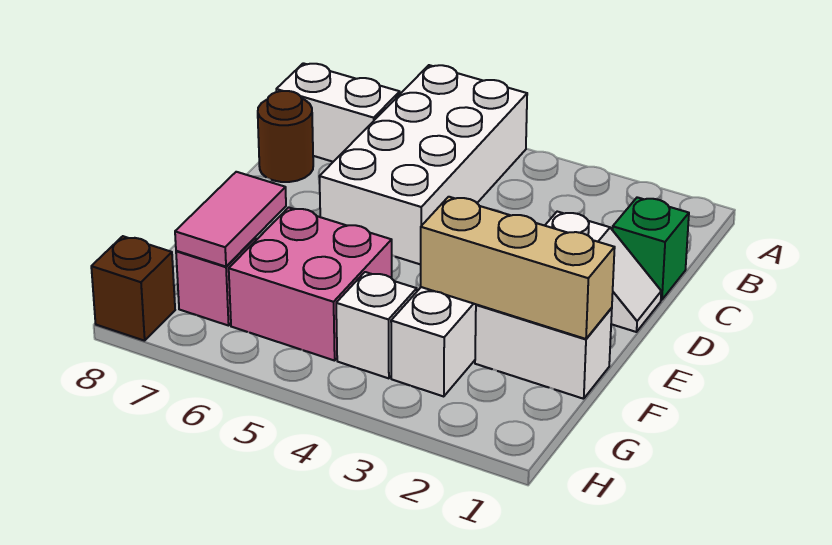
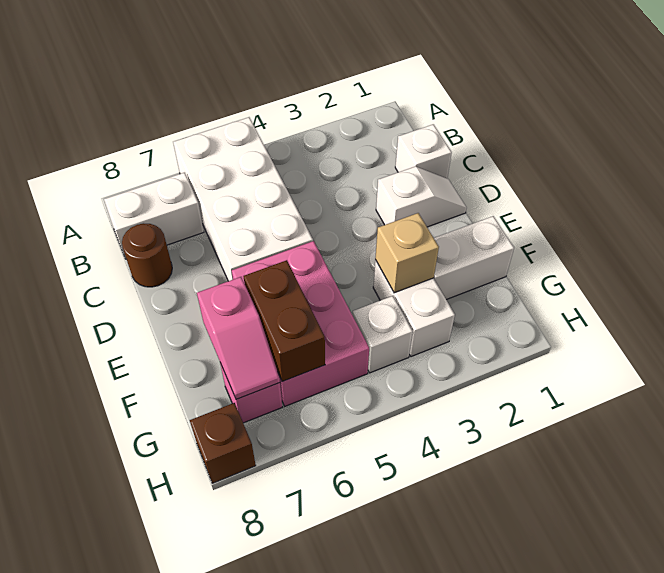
green 1x1 brick [613,197,689,300] -> white 1x1 brick [395,124,452,178]
tan 1x3 brick [421,197,615,339] -> tan 1x1 brick [375,213,439,293]
pink 2x2 brick [229,207,392,361] -> pink 2x3 brick [232,241,369,406]
none -> brown 1x2 brick [244,260,325,382]
pink 1x2 tile [175,172,286,267] -> pink 1x2 slope [197,277,280,399]

